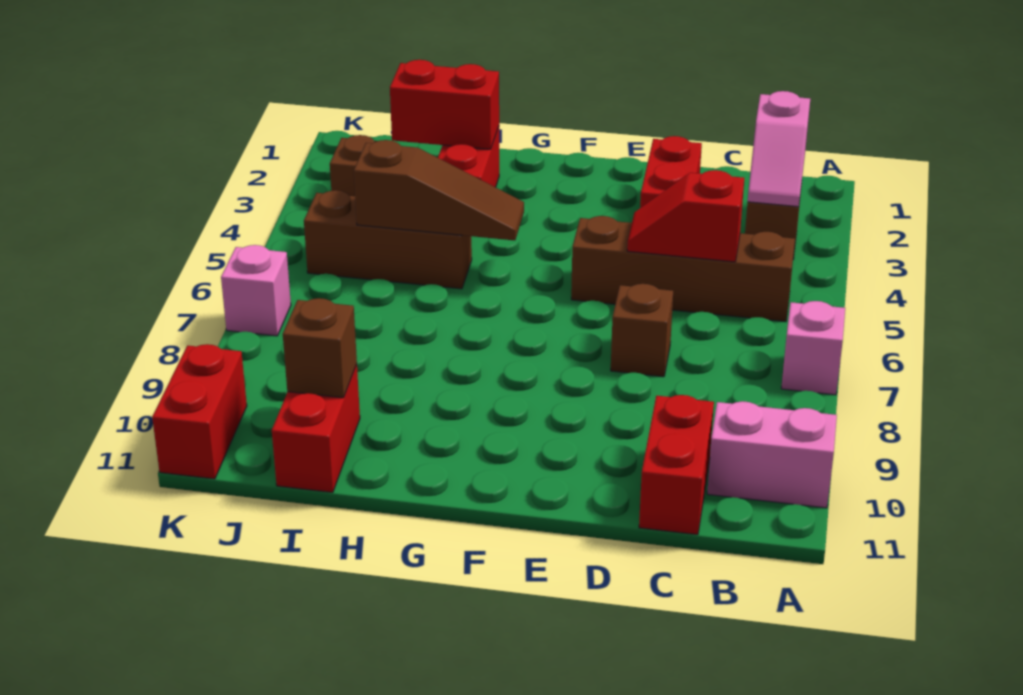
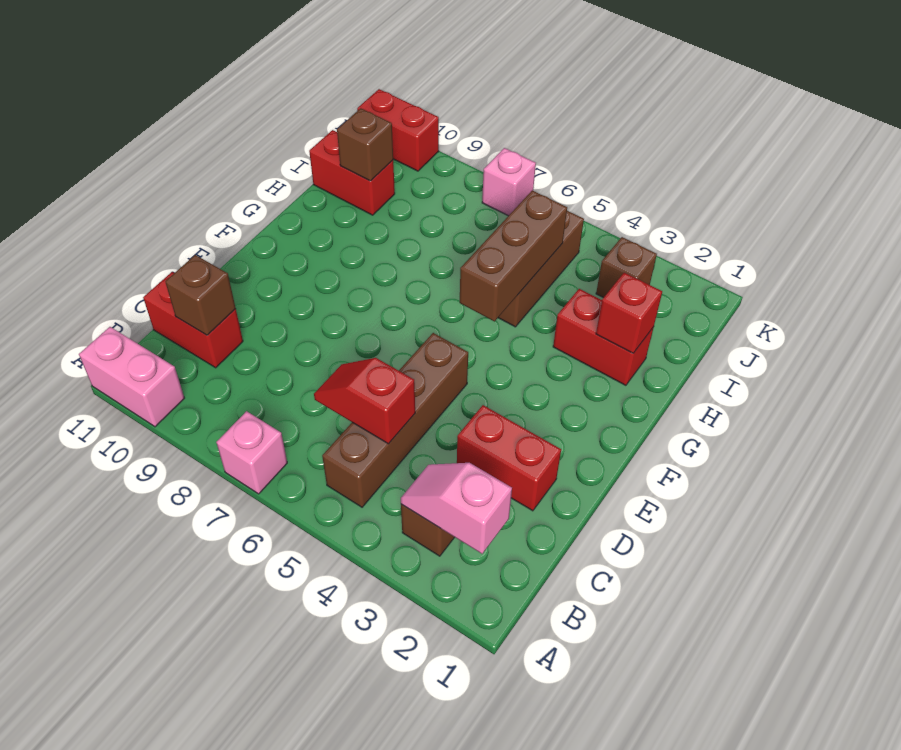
pink 1x2 brick [707,401,837,508] -> pink 1x2 brick turned to [79,327,184,427]
red 1x2 slope [627,170,744,262] -> red 1x2 slope turned to [314,358,415,444]
brown 1x1 brick [611,284,673,377] -> brown 1x1 brick moved to [165,255,236,335]
brown 1x3 slope [354,140,524,240] -> brown 1x3 brick [460,191,567,321]
red 1x2 brick [390,60,499,149] -> red 1x1 brick [596,273,662,353]

